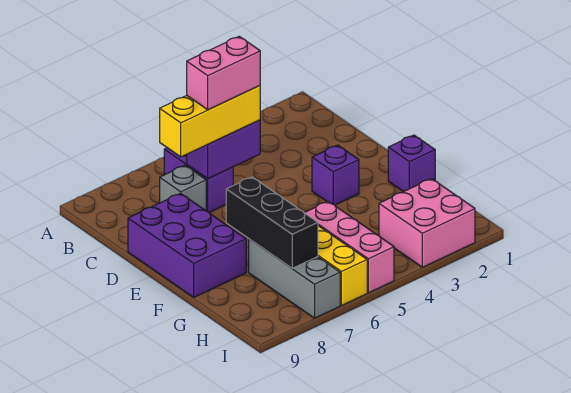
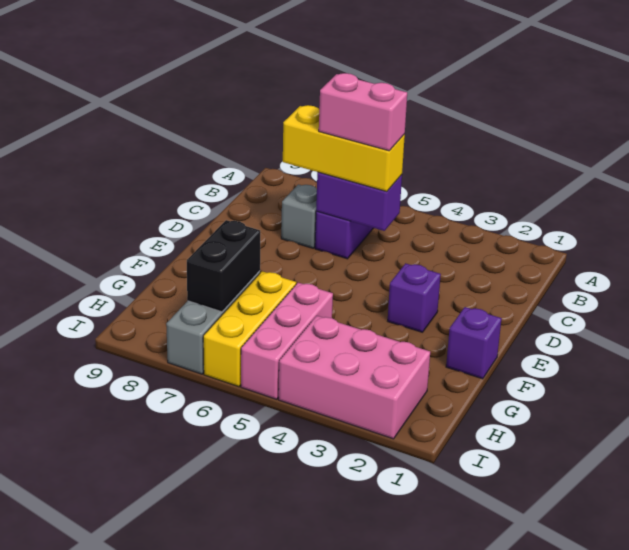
purple 2x3 brick [128,193,246,297] -> none
black 1x3 brick [226,177,318,268] -> black 1x2 brick [187,220,260,312]
pink 2x2 brick [379,179,475,267] -> pink 2x3 brick [279,316,430,439]

